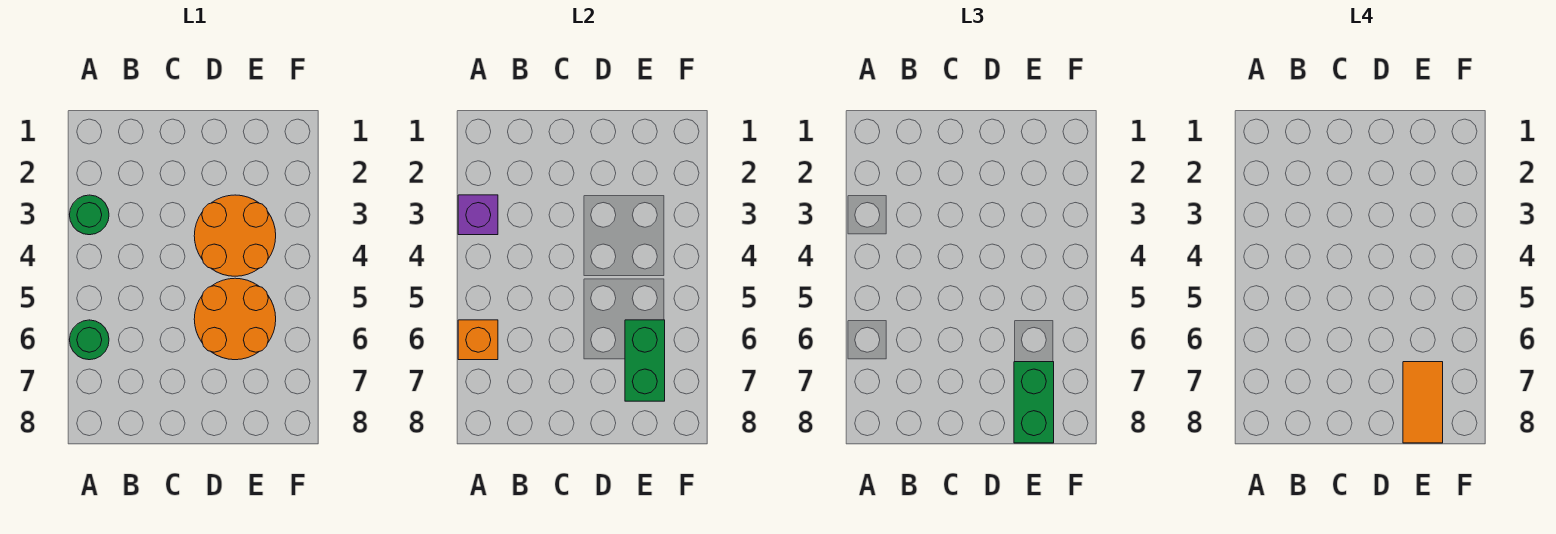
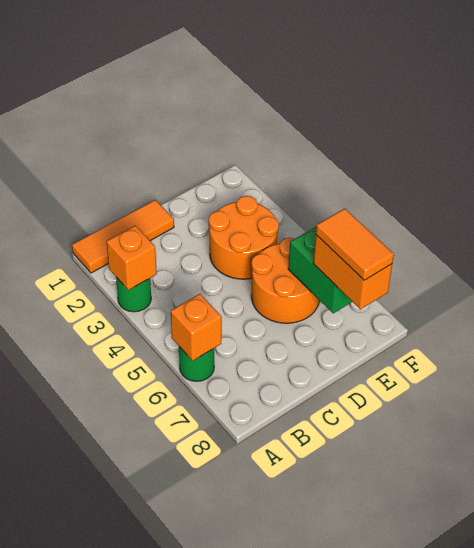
none -> orange 1x3 tile [72,200,174,273]
purple 1x1 brick [458,195,498,235] -> orange 1x1 brick [106,226,157,290]
green 1x2 brick [1014,362,1054,443] -> orange 1x2 brick [313,235,392,309]

